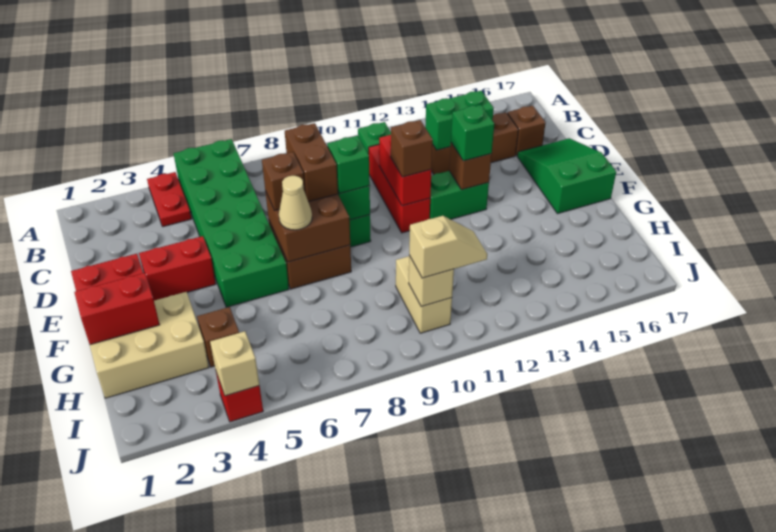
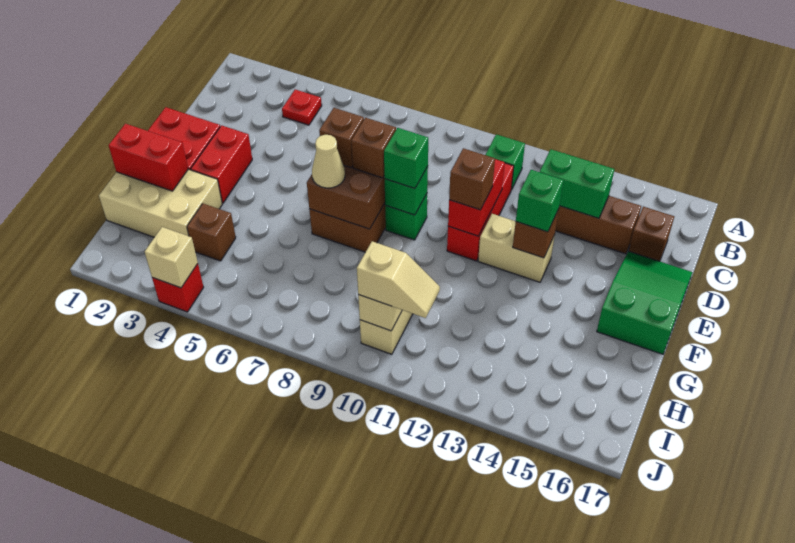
red 1x2 plate [147,172,191,227] -> red 1x1 plate [282,90,322,125]
green 2x6 brick [173,139,289,307] -> none
brown 1x2 brick [285,123,338,202] -> brown 1x1 brick [351,118,396,178]
red 1x2 brick [139,236,216,301] -> red 1x2 brick turned to [191,125,252,203]
green 1x2 brick [430,171,489,219] -> tan 1x2 brick [478,214,555,282]

